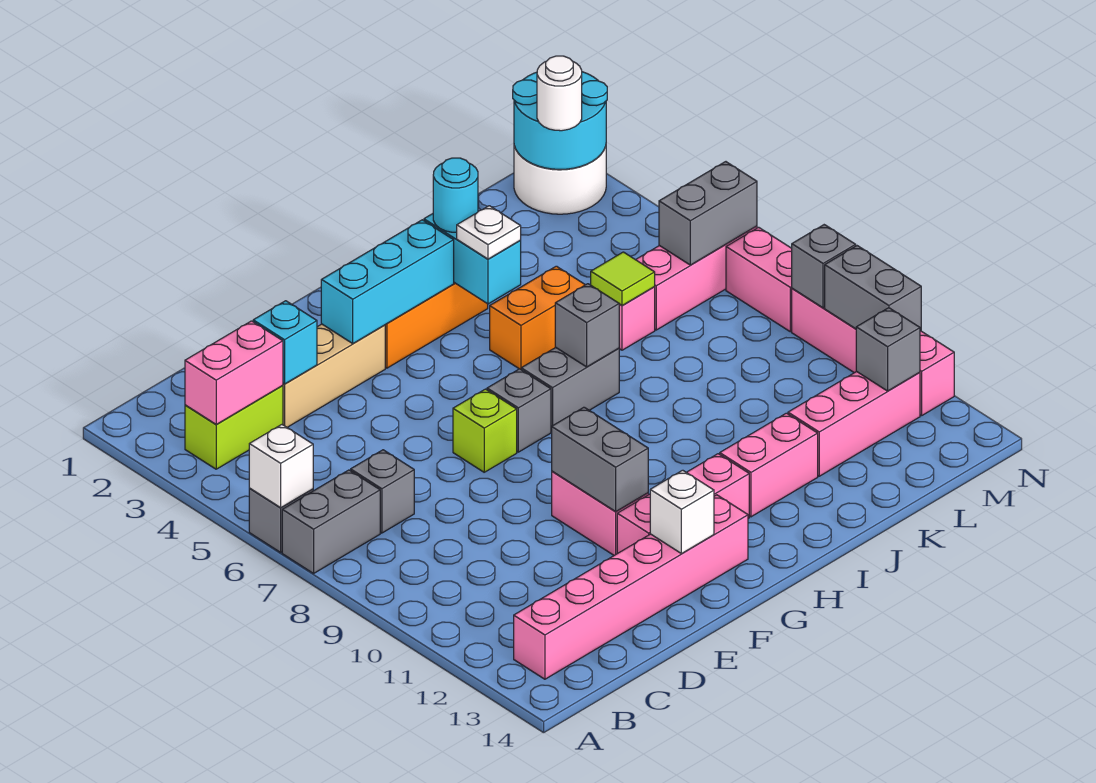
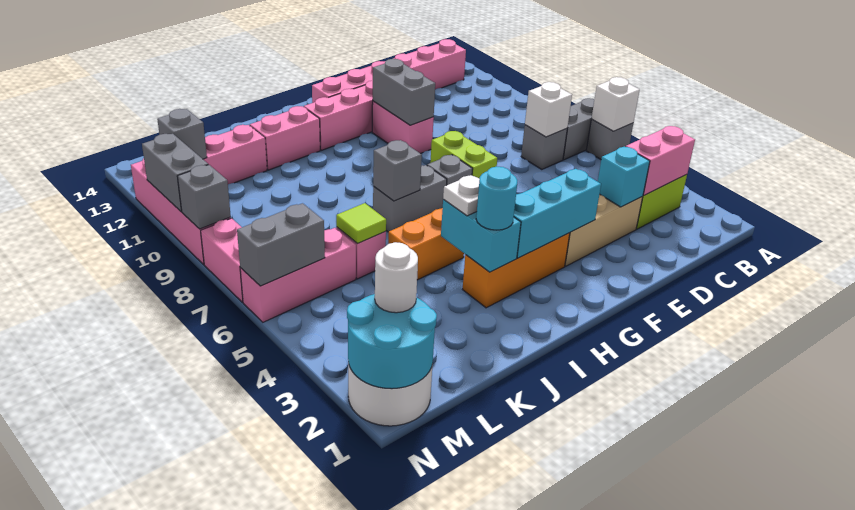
lime 1x1 brick [453,389,517,472] -> lime 1x2 brick [430,131,497,179]
white 1x1 brick [650,470,714,554] -> white 1x1 brick moved to [525,82,572,137]

